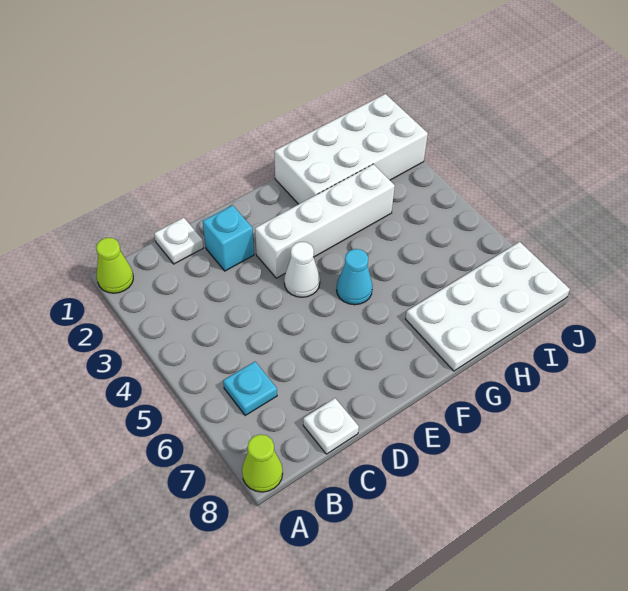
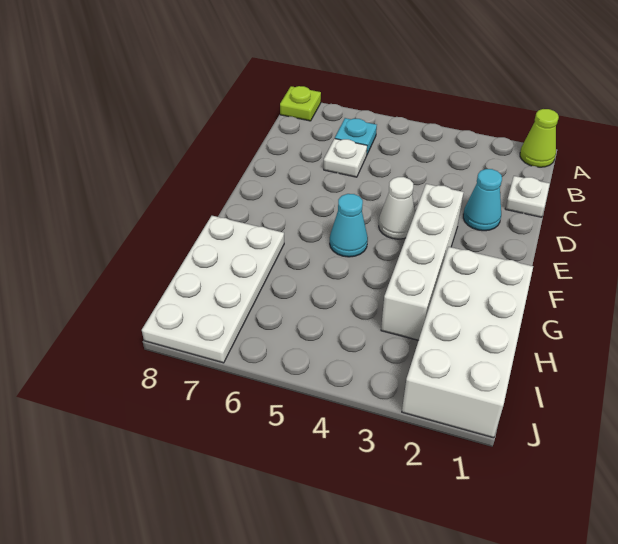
lime 1x1 cone [242,434,283,492] -> lime 1x1 plate [280,86,321,121]
white 1x1 plate [303,398,359,454] -> white 1x1 plate moved to [324,139,367,177]
cyan 1x1 brick [203,205,254,271] -> cyan 1x1 cone [463,169,502,231]

